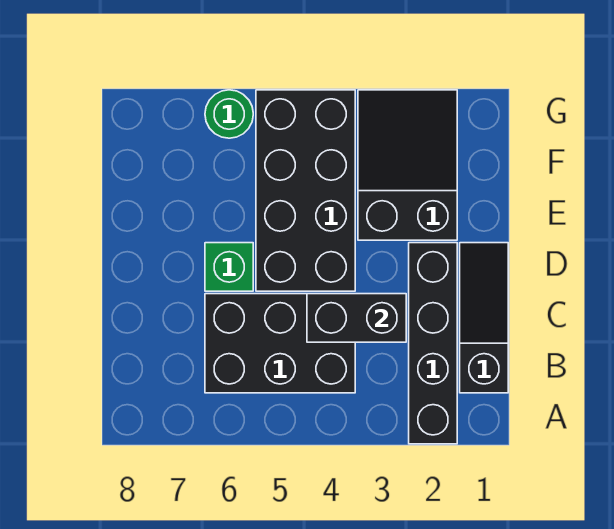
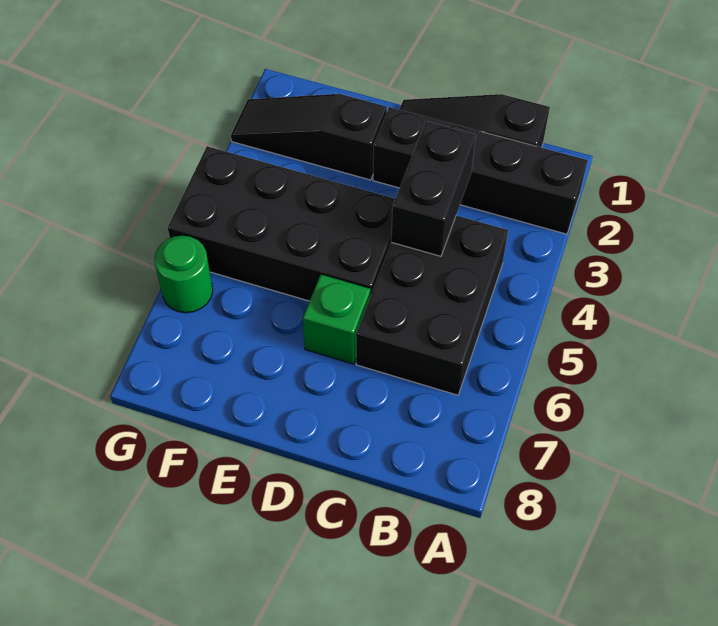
black 2x3 slope [358,90,457,240] -> black 1x3 slope [231,94,387,180]

